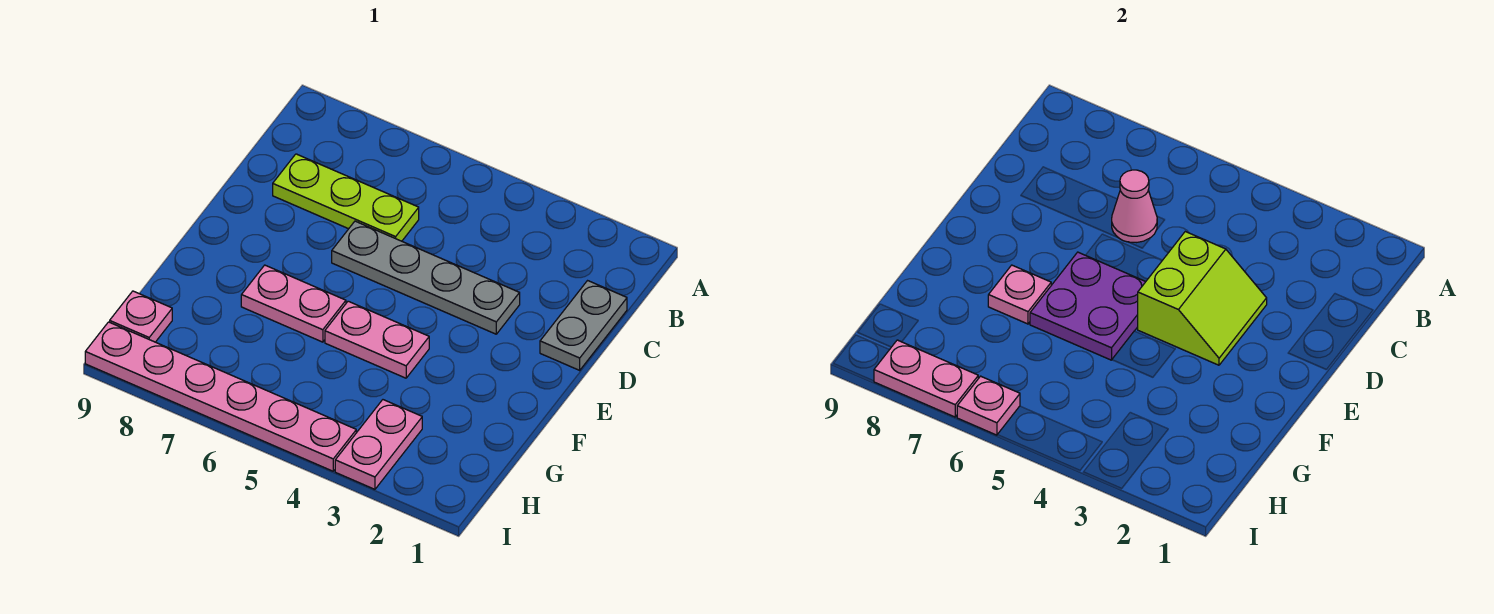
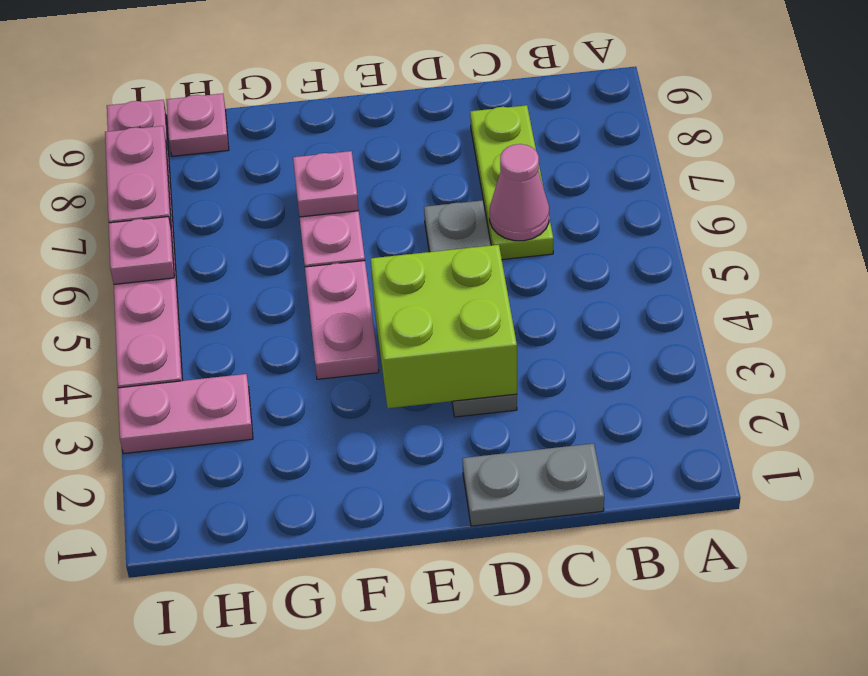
lime 2x2 slope [1138,232,1267,365] -> lime 2x2 brick [371,245,517,408]
purple 2x2 plate [1030,252,1146,360] -> none

